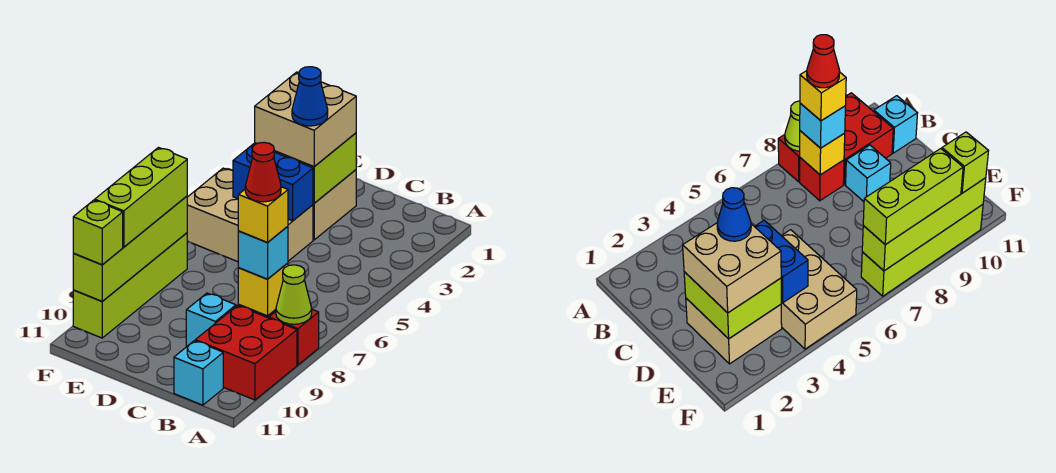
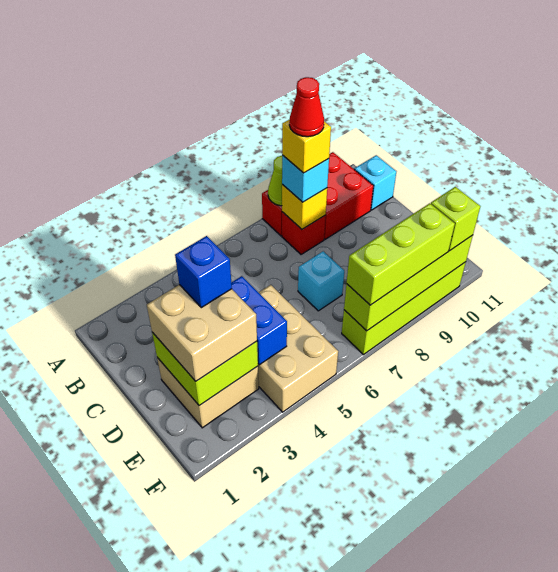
cyan 1x1 brick [186,293,236,346] -> cyan 1x1 brick moved to [298,251,344,311]
blue 1x1 cone [292,67,328,126] -> blue 1x1 brick [175,236,232,308]

